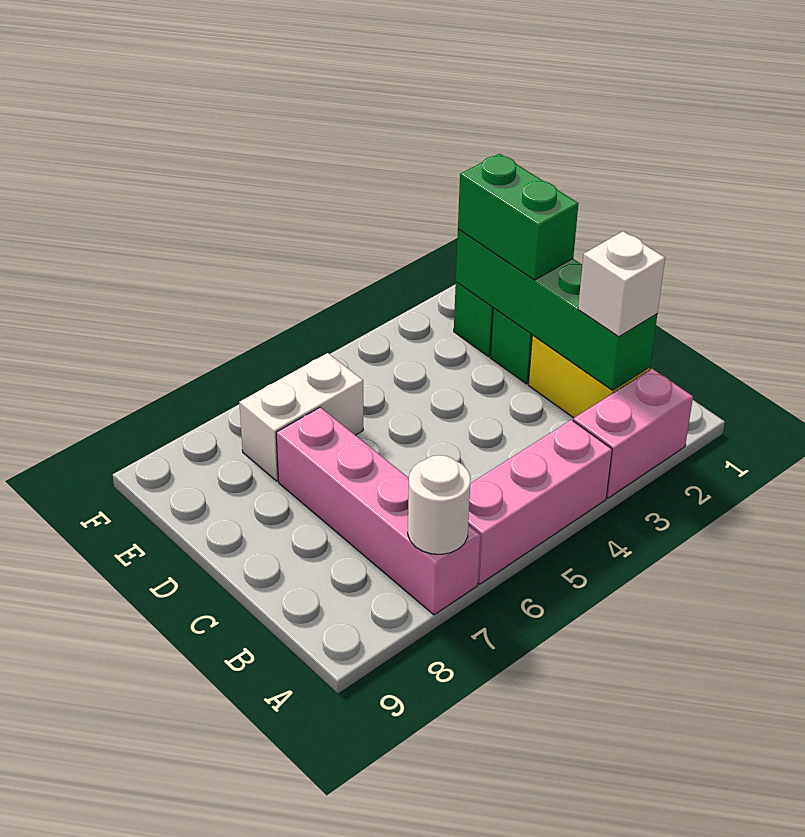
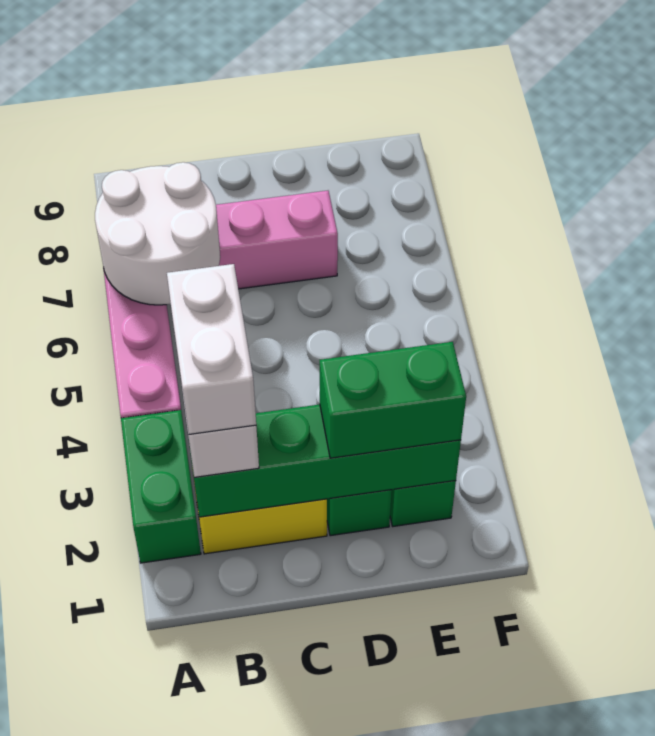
pink 1x2 brick [573,369,693,498] -> green 1x2 brick [121,410,201,563]
white 1x1 round brick [408,455,471,554] -> white 2x2 round brick [95,162,220,305]
white 1x2 brick [239,353,363,481] -> white 1x2 brick moved to [167,264,256,434]

